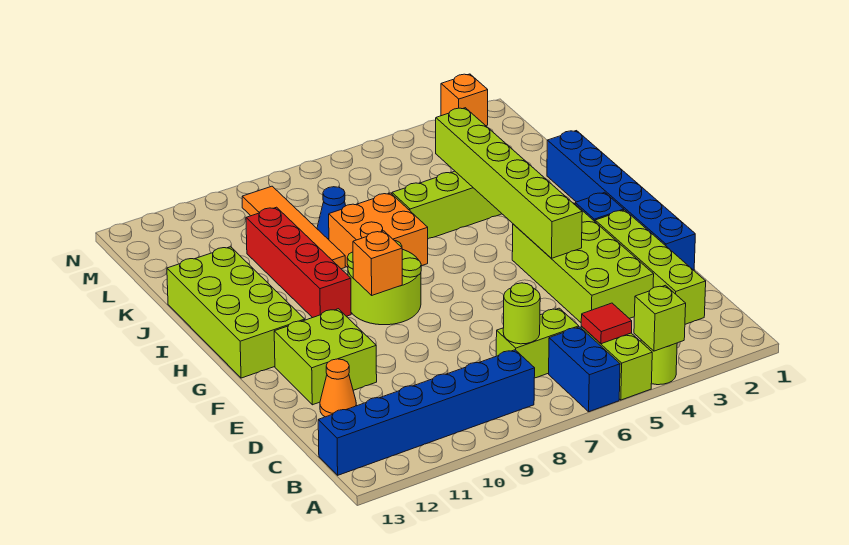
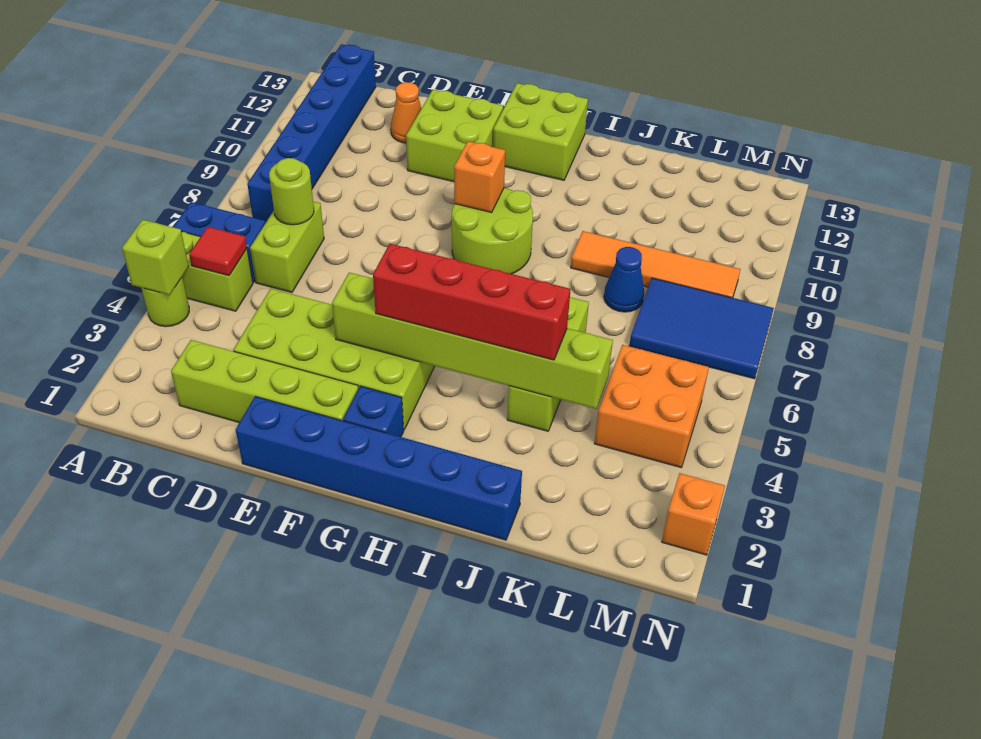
lime 2x4 brick [167,247,305,378] -> lime 2x2 brick [493,83,588,180]
red 1x4 brick [246,207,351,318] -> red 1x4 brick moved to [373,244,571,360]
orange 2x2 brick [329,193,428,268] -> orange 2x2 brick moved to [594,345,709,468]
none -> blue 2x3 tile [629,278,774,379]

